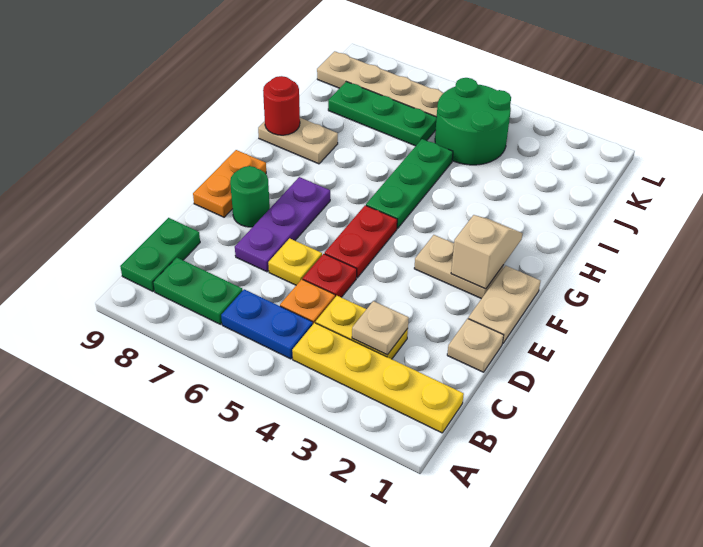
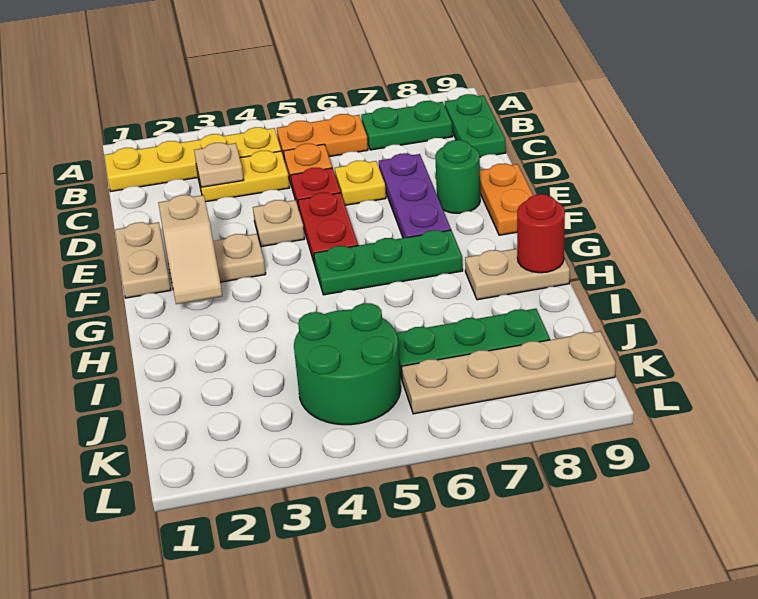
blue 1x2 plate [221,289,313,359] -> orange 1x2 plate [277,114,368,161]
tan 1x1 plate [447,319,504,372] -> tan 1x1 plate moved to [253,200,305,247]
green 1x3 plate [366,139,453,228] -> green 1x3 plate turned to [314,230,463,295]

